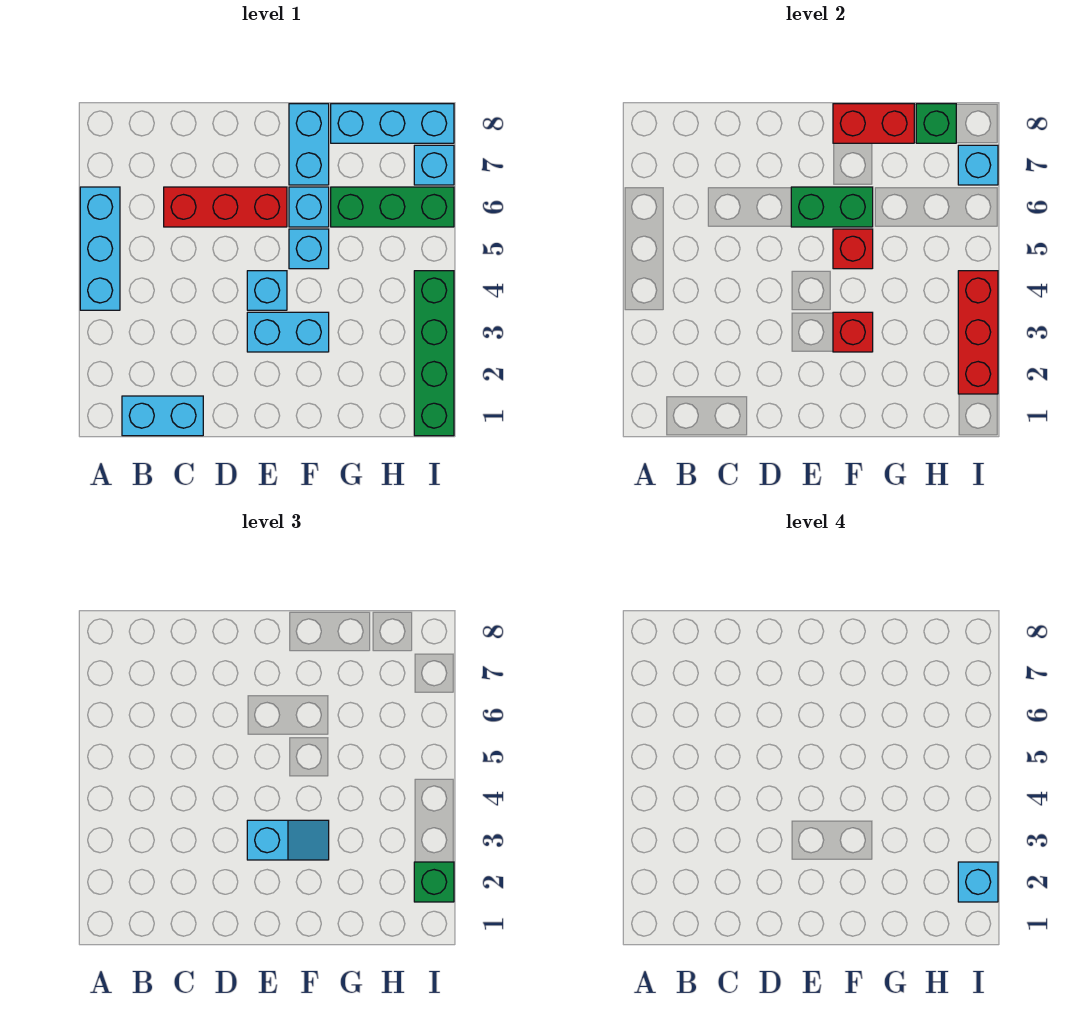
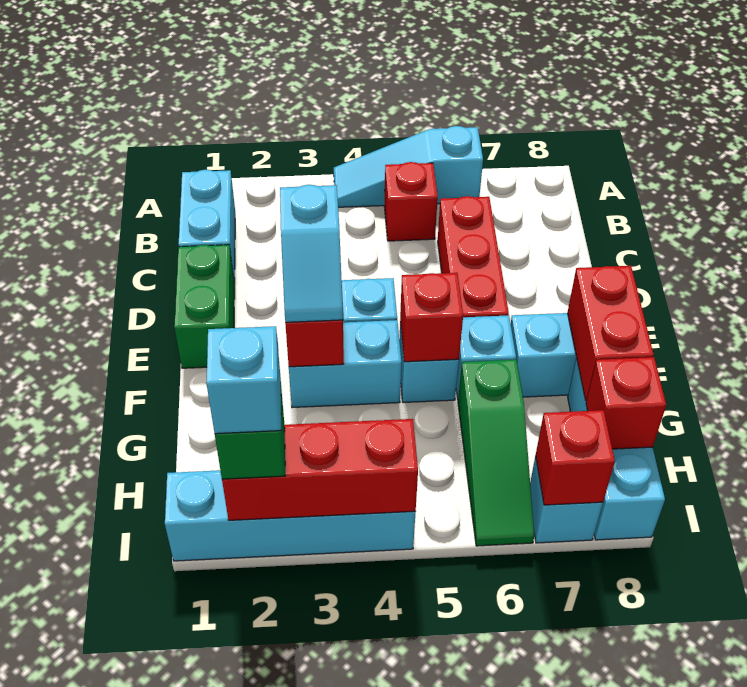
cyan 1x3 brick [80,187,120,310] -> cyan 1x3 slope [334,126,483,207]
none -> red 1x1 brick [385,162,438,241]
cyan 1x2 brick [247,312,329,352] -> cyan 1x2 brick turned to [289,320,401,408]
green 1x2 brick [791,187,873,227] -> green 1x2 brick moved to [174,245,235,368]
green 1x3 brick [331,187,454,227] -> green 1x3 slope [458,360,534,546]
green 1x1 brick [916,104,956,143] -> red 1x1 brick [586,357,666,449]
green 1x4 brick [414,271,454,436] -> cyan 1x4 brick [165,470,416,561]
cyan 1x1 brick [958,145,998,185] -> red 1x1 brick [536,410,615,505]

